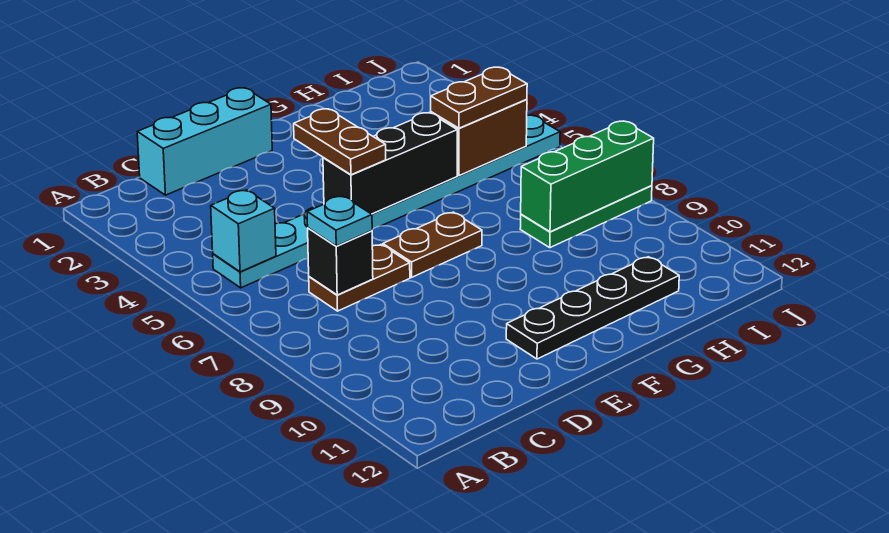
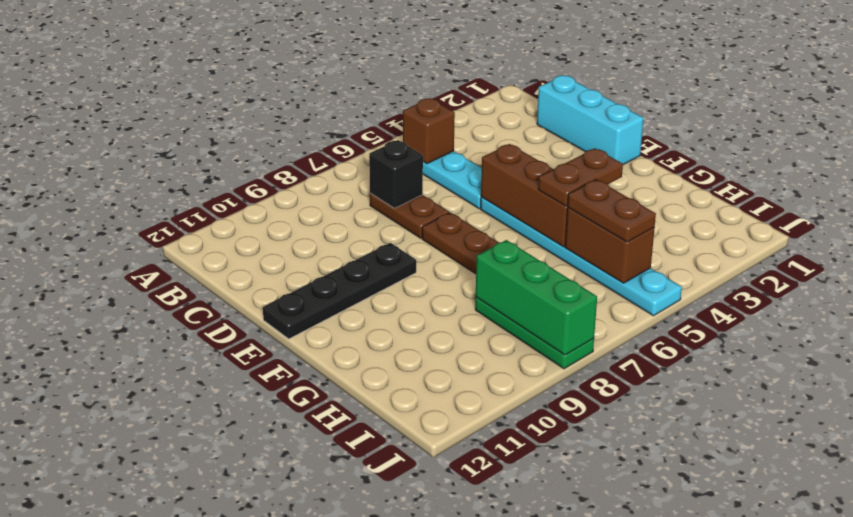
cyan 1x1 brick [211,190,276,272] -> brown 1x1 brick [403,99,455,164]
cyan 1x1 plate [307,196,372,246] -> none
brown 1x2 plate [294,109,386,175] -> brown 1x2 plate moved to [538,148,623,206]
black 1x3 brick [323,113,457,214] -> brown 1x3 brick [481,144,568,247]
black 1x4 plate [506,257,679,359] -> black 1x4 plate turned to [263,243,416,339]

